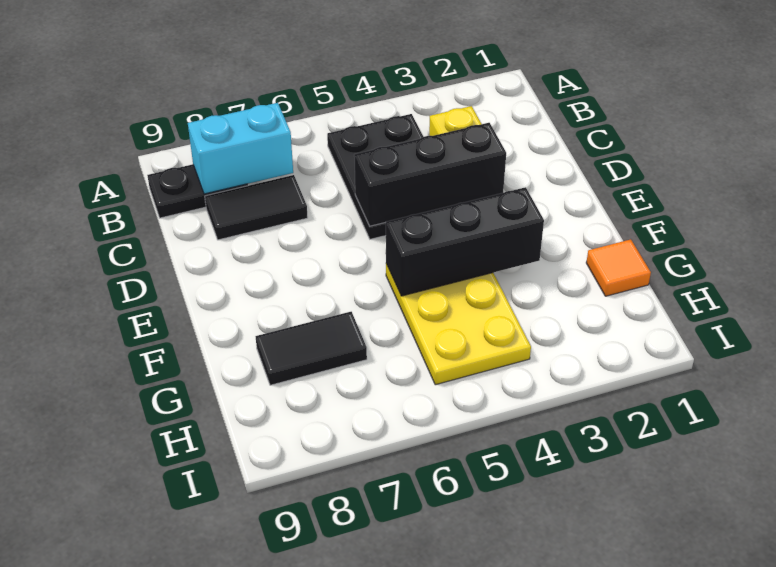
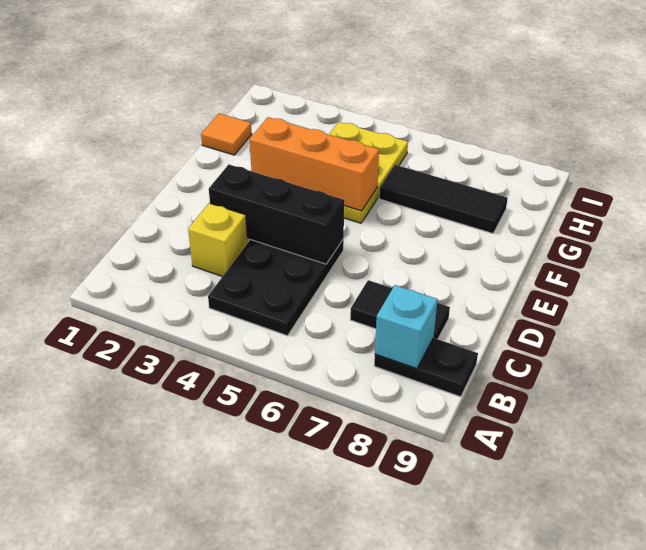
cyan 1x2 brick [188,103,293,194] -> cyan 1x1 brick [375,285,438,369]
black 1x3 brick [386,187,544,296] -> orange 1x3 brick [250,117,379,211]
black 1x2 tile [255,312,367,385] -> black 1x3 tile [379,165,508,233]

